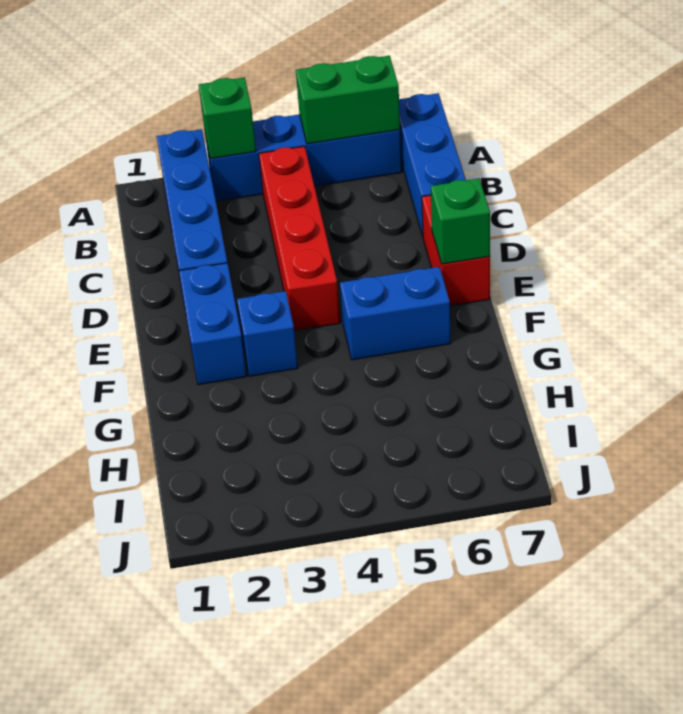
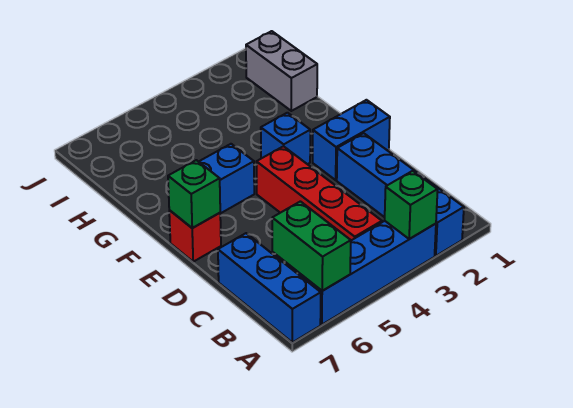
green 1x2 brick [296,56,400,144] -> green 1x2 brick turned to [272,201,351,291]
red 1x2 brick [422,195,490,306] -> red 1x1 brick [169,210,221,262]
blue 1x2 brick [179,263,247,385] -> blue 1x2 brick turned to [313,100,390,180]
none -> grey 1x2 brick [246,31,317,111]

